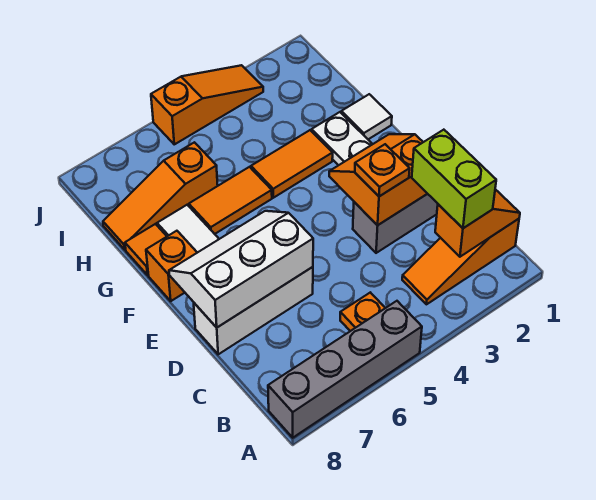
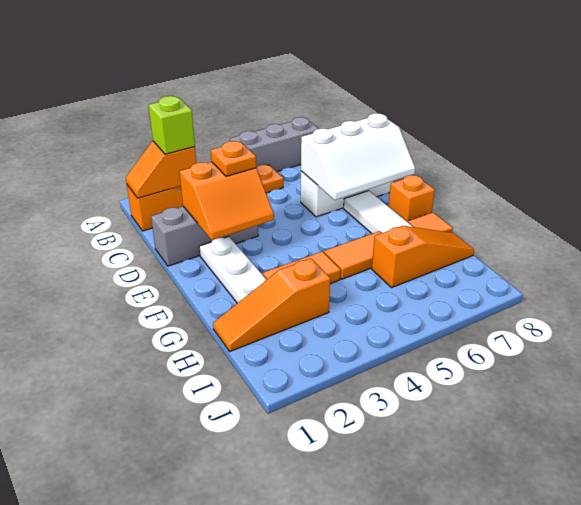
grey 1x4 brick [268,301,422,438] -> grey 1x3 brick [230,117,319,172]
lime 1x2 brick [412,130,496,228] -> lime 1x1 brick [149,96,195,154]
white 1x1 tile [341,94,392,139] -> none
orange 1x3 slope [151,65,263,144] -> orange 1x3 slope moved to [213,259,330,351]

